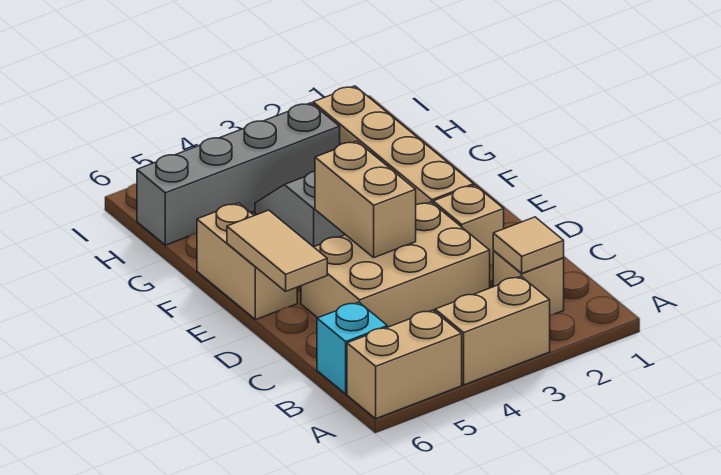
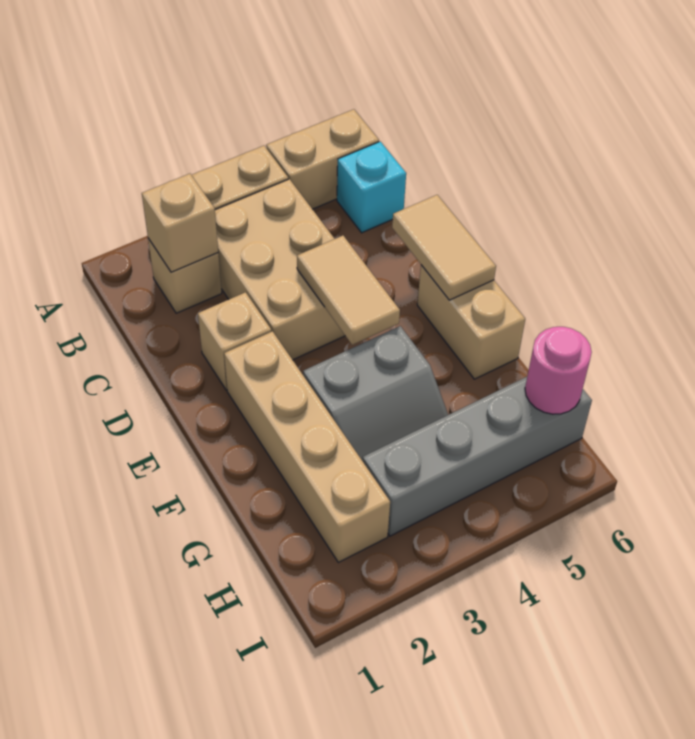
tan 1x1 tile [493,217,564,273] -> tan 1x1 brick [142,174,218,272]
tan 2x3 brick [301,202,490,327] -> tan 2x3 brick turned to [215,179,345,360]
tan 1x2 brick [315,141,416,258] -> tan 1x2 tile [297,236,400,345]
none -> pink 1x1 round brick [525,327,592,414]

